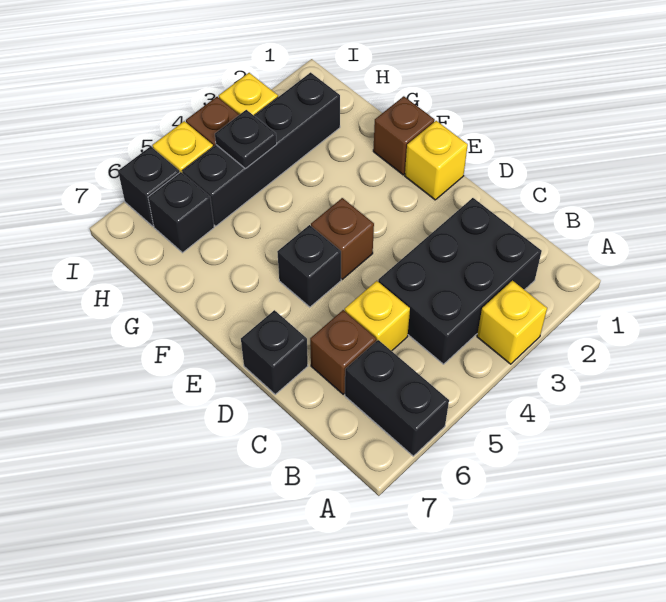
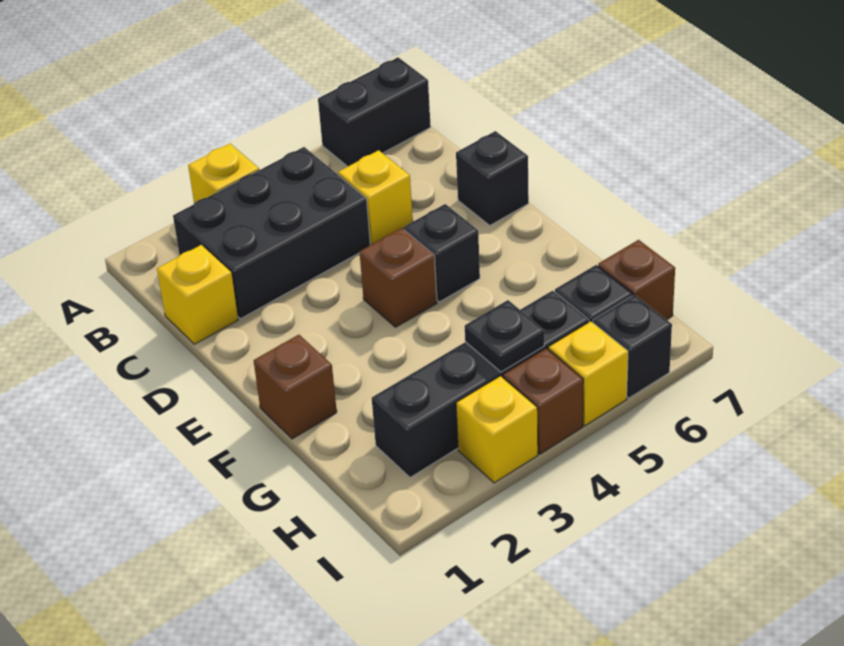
black 1x2 brick [345,340,449,456] -> black 1x2 brick turned to [318,57,431,167]
brown 1x1 brick [310,310,376,394] -> brown 1x1 brick moved to [598,240,675,320]
yellow 1x1 brick [405,121,468,200] -> yellow 1x1 brick moved to [157,245,238,344]

